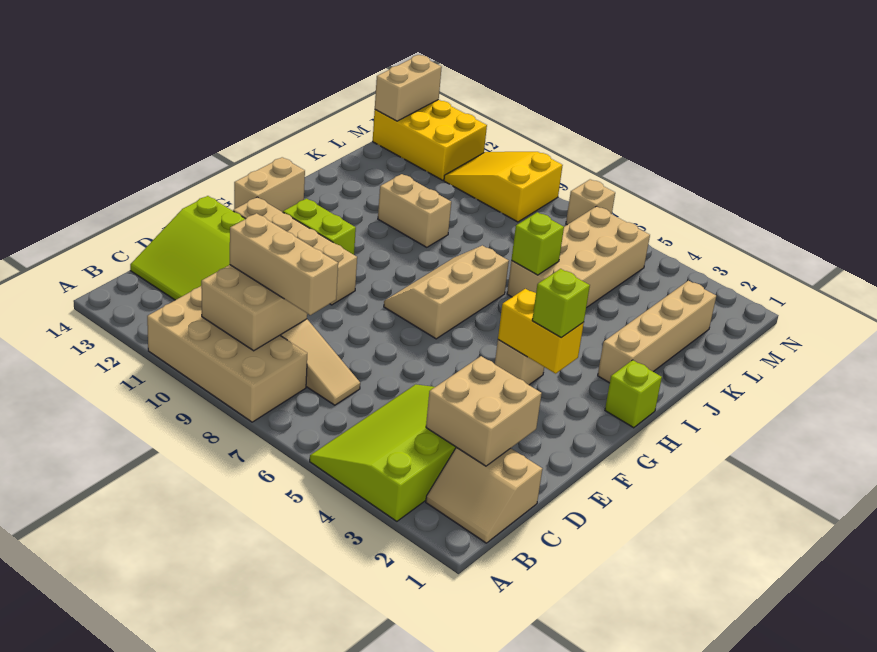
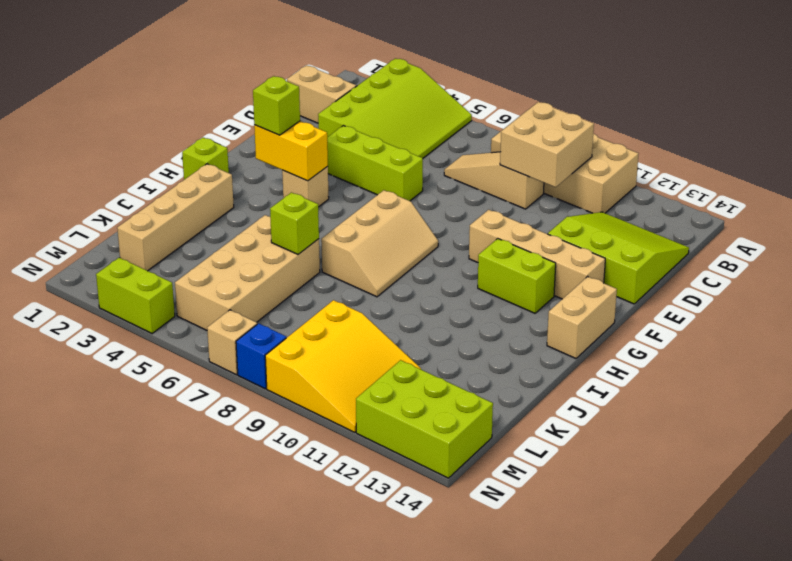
tan 2x2 brick [426,356,542,466] -> none
tan 1x3 brick [230,213,338,315] -> none
none -> lime 1x3 brick [327,126,423,201]
tan 1x2 brick [378,174,451,247] -> none
yellow 2x3 slope [444,152,563,222] -> yellow 3x3 slope [265,300,421,432]
yellow 2x3 brick [373,100,487,180] -> lime 2x3 brick [356,360,493,478]
tan 1x2 brick [375,55,442,121] -> none
none -> lime 1x2 brick [96,258,175,334]
none -> blue 1x1 brick [236,323,286,389]

